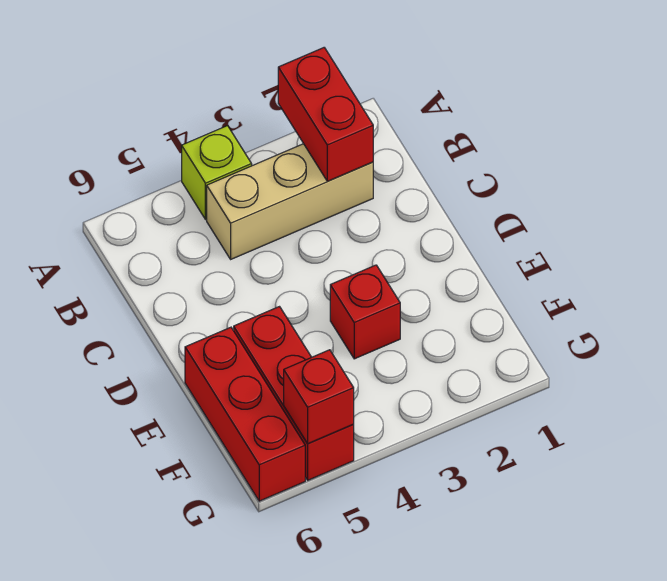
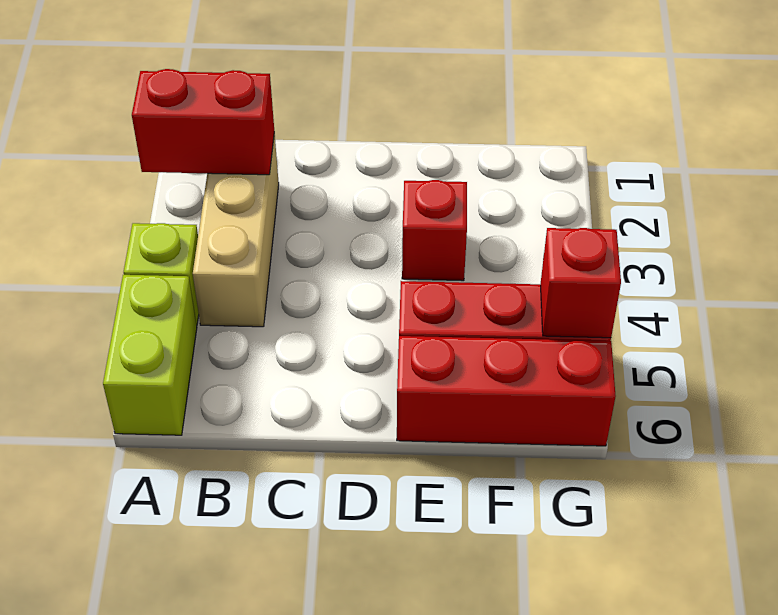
none -> lime 1x2 brick [103,275,197,435]

